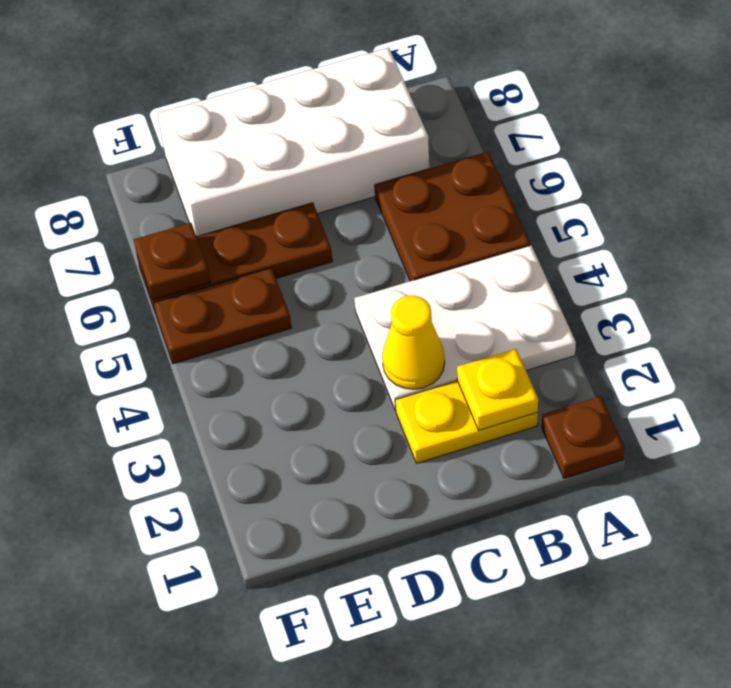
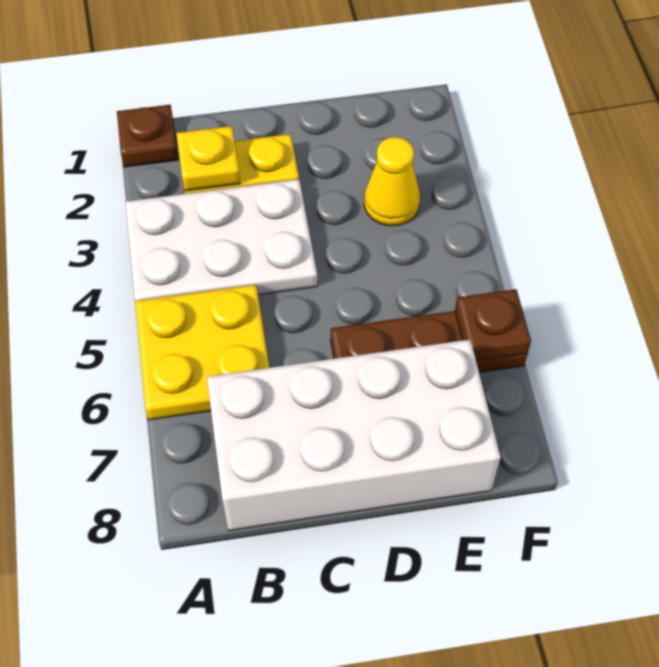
brown 2x2 plate [375,152,530,281] -> yellow 2x2 plate [135,285,269,420]
yellow 1x1 cone [382,296,445,389] -> yellow 1x1 cone moved to [364,137,420,226]
brown 1x2 plate [154,268,291,364] -> none

